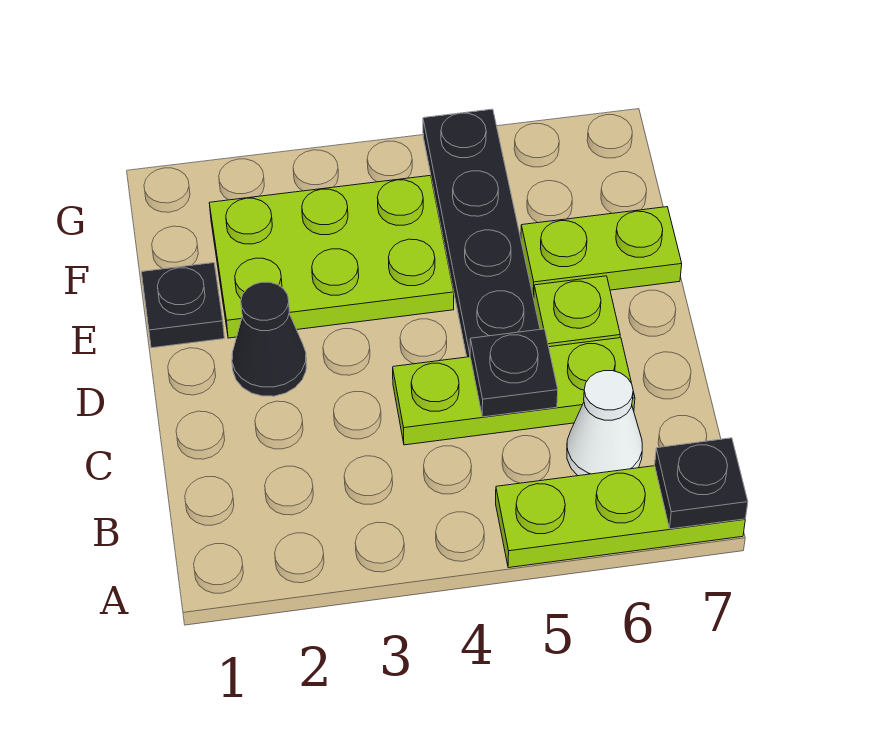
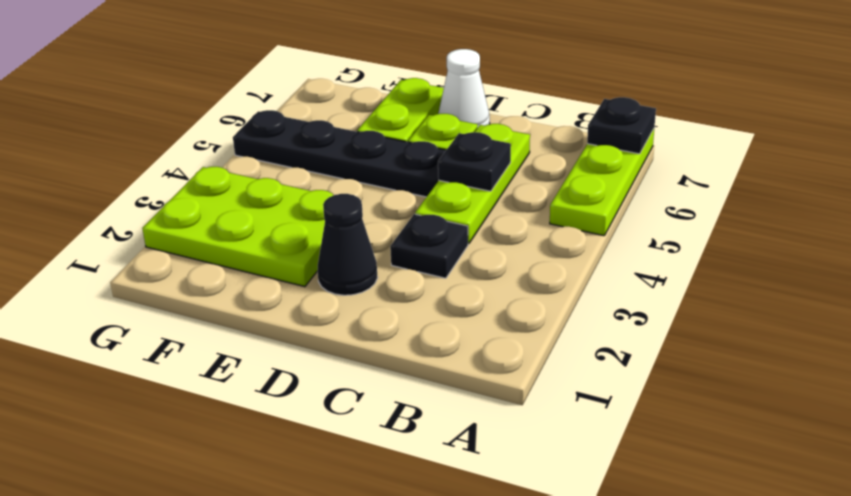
white 1x1 cone [567,371,642,476] -> white 1x1 cone moved to [438,49,490,127]
black 1x1 plate [142,263,224,348] -> black 1x1 plate moved to [390,214,468,278]
lime 2x3 plate [209,176,454,338] -> lime 2x3 plate turned to [142,167,333,287]

